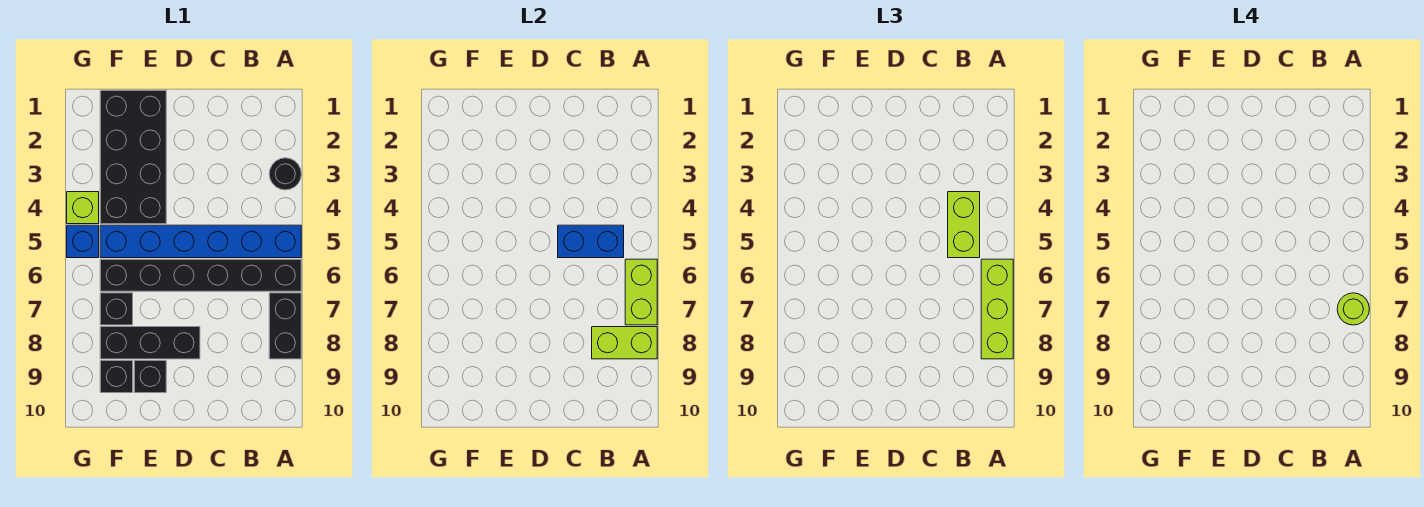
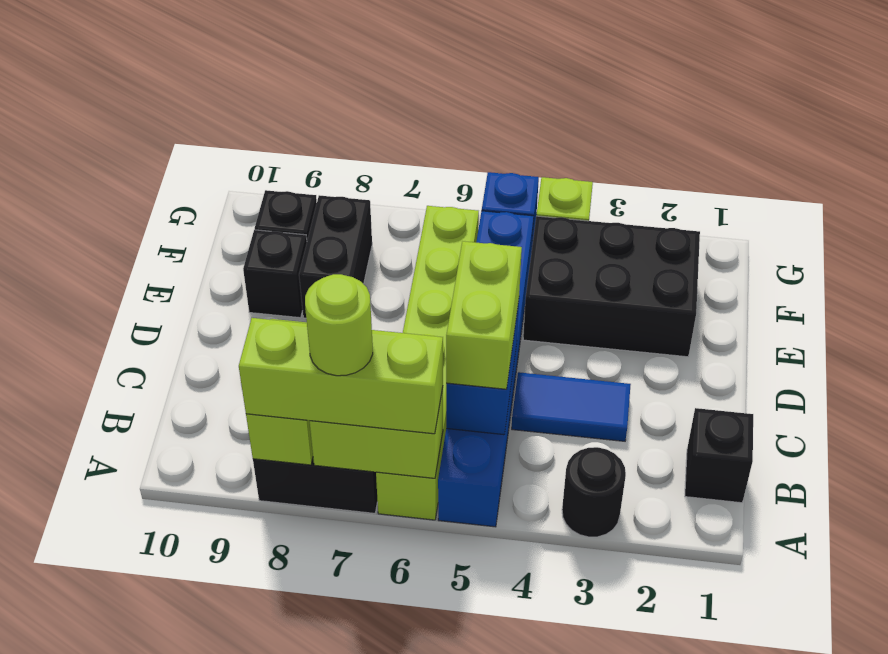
black 1x6 brick [100,259,301,291] -> lime 1x6 brick [376,206,479,520]
lime 1x2 brick [948,192,980,258] -> lime 1x2 brick turned to [446,241,522,389]
none -> blue 1x2 tile [512,372,631,441]
black 1x3 brick [100,327,200,359] -> black 1x2 brick [299,195,372,318]
black 2x4 brick [100,90,166,224] -> black 2x3 brick [523,216,700,357]
black 1x1 brick [100,293,133,325] -> black 1x1 brick moved to [685,408,753,503]

